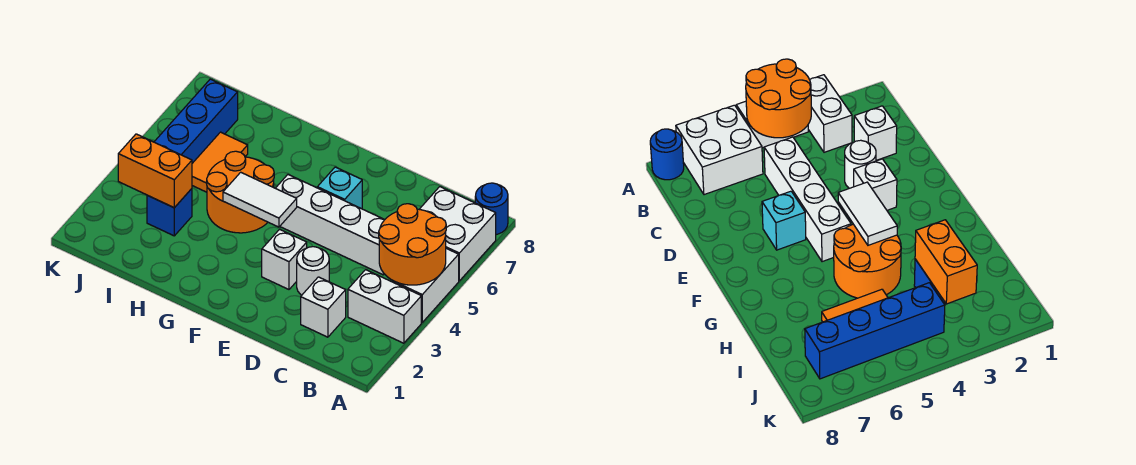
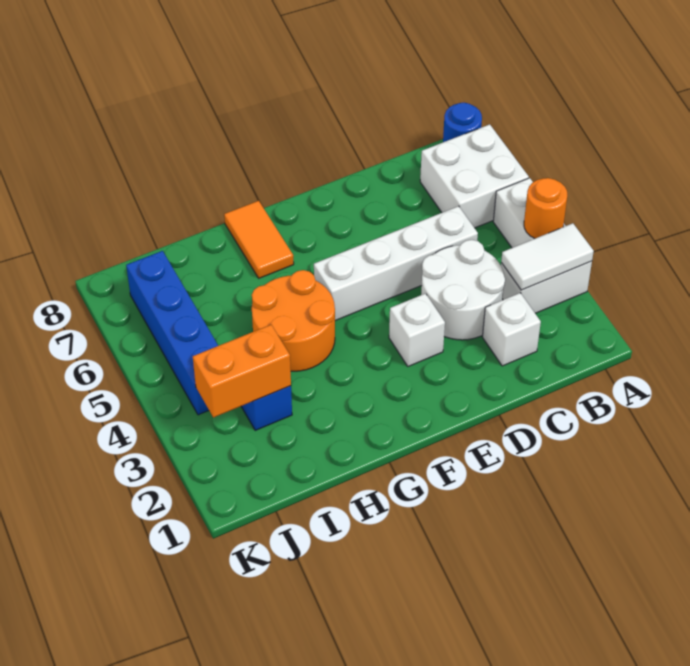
orange 2x2 round brick [379,204,446,285] -> orange 1x1 round brick [524,178,568,239]
white 1x1 round brick [297,247,329,295] -> white 2x2 round brick [421,240,505,340]
cyan 1x1 brick [317,167,362,209] -> none
white 1x2 tile [223,172,297,227] -> white 1x2 tile moved to [501,223,594,290]
orange 1x2 tile [192,132,248,192] -> orange 1x2 tile moved to [224,201,294,278]

